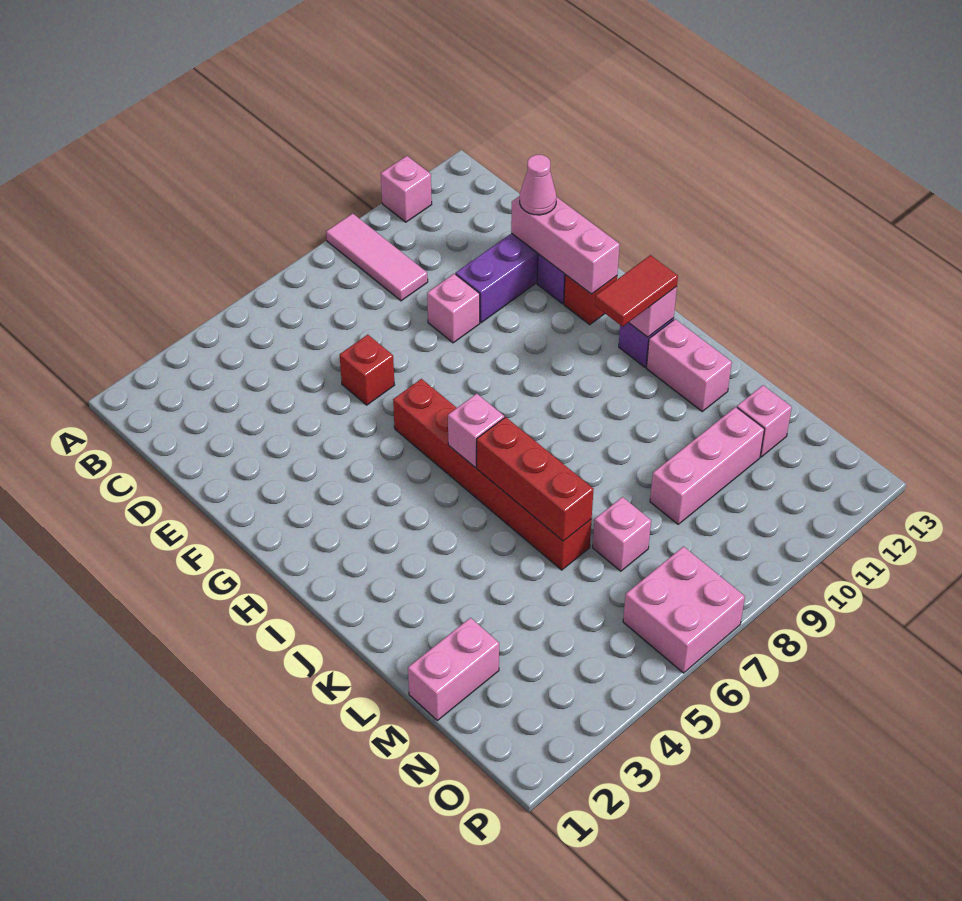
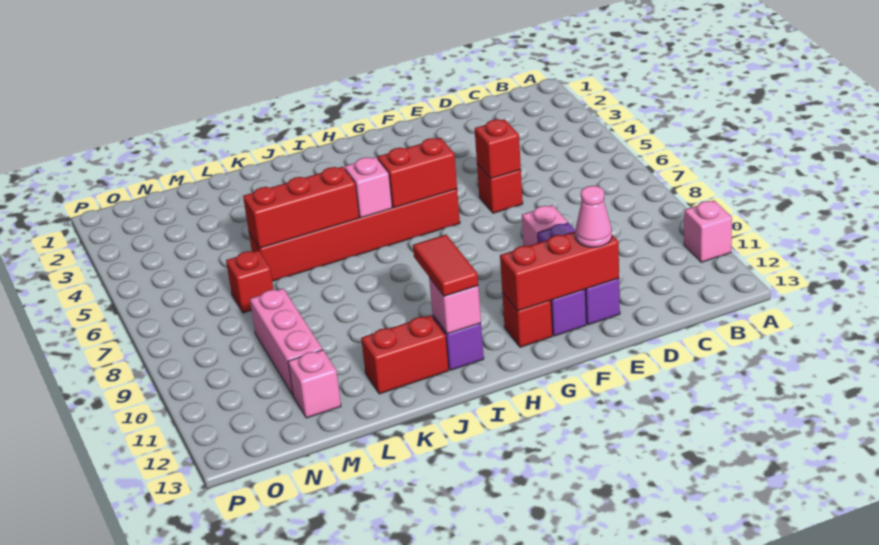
pink 1x3 tile [326,214,428,301] -> none
none -> red 1x1 brick [475,119,521,179]
pink 1x3 brick [511,196,620,294] -> red 1x3 brick [500,232,619,311]
none -> red 1x2 brick [378,138,457,208]
pink 1x2 brick [646,319,732,411] -> red 1x2 brick [361,315,449,394]
pink 1x2 brick [408,618,499,720] -> none
pink 1x1 brick [593,497,651,571] -> red 1x1 brick [226,250,274,313]
pink 2x2 brick [623,547,745,673] -> none

